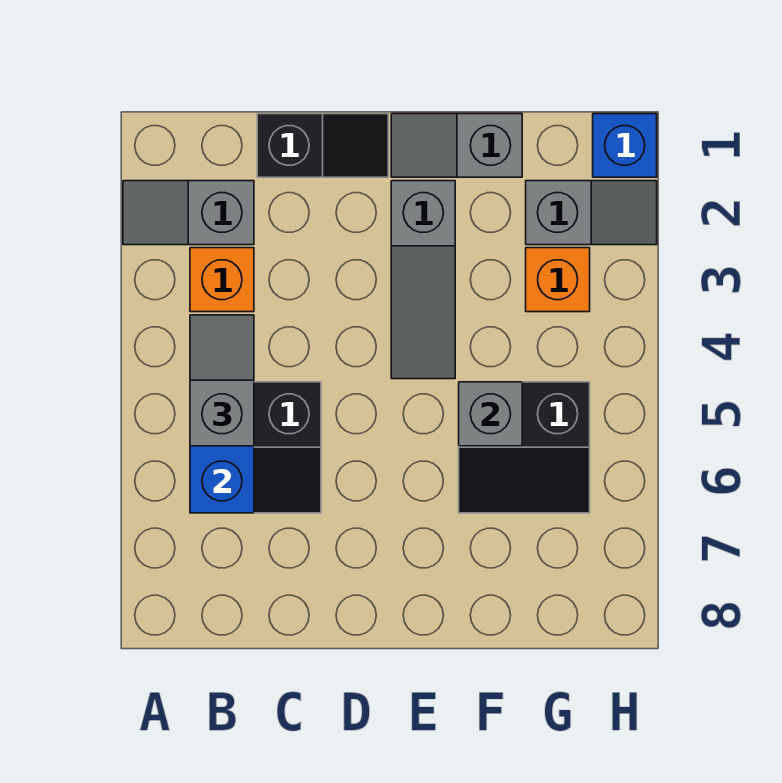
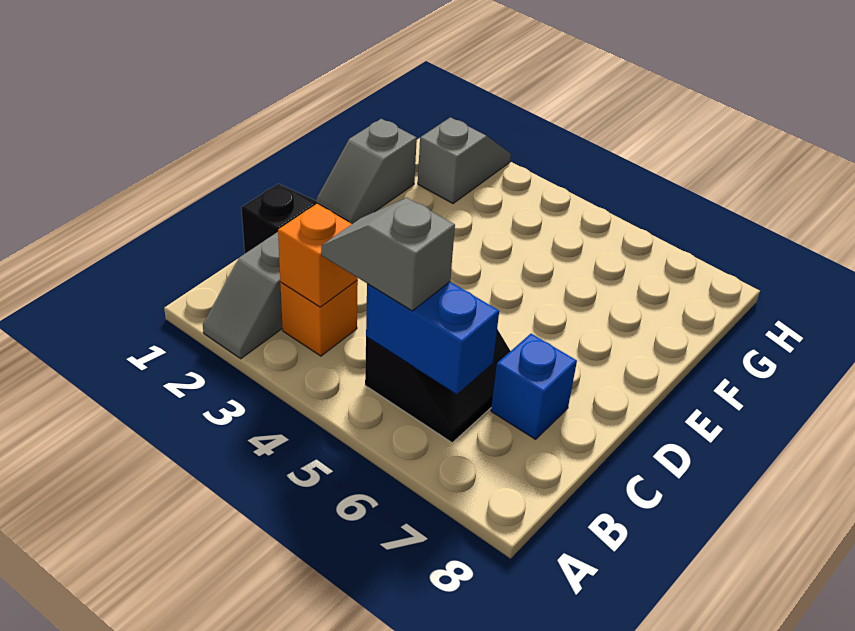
grey 1x3 slope [391,181,455,379] -> none
black 2x2 slope [459,382,590,513] -> none
grey 1x1 brick [459,382,522,446] -> none
orange 1x1 brick [526,248,590,312] -> orange 1x1 brick moved to [278,204,358,307]
blue 1x1 brick [593,114,657,177] -> blue 1x1 brick moved to [491,334,577,439]

